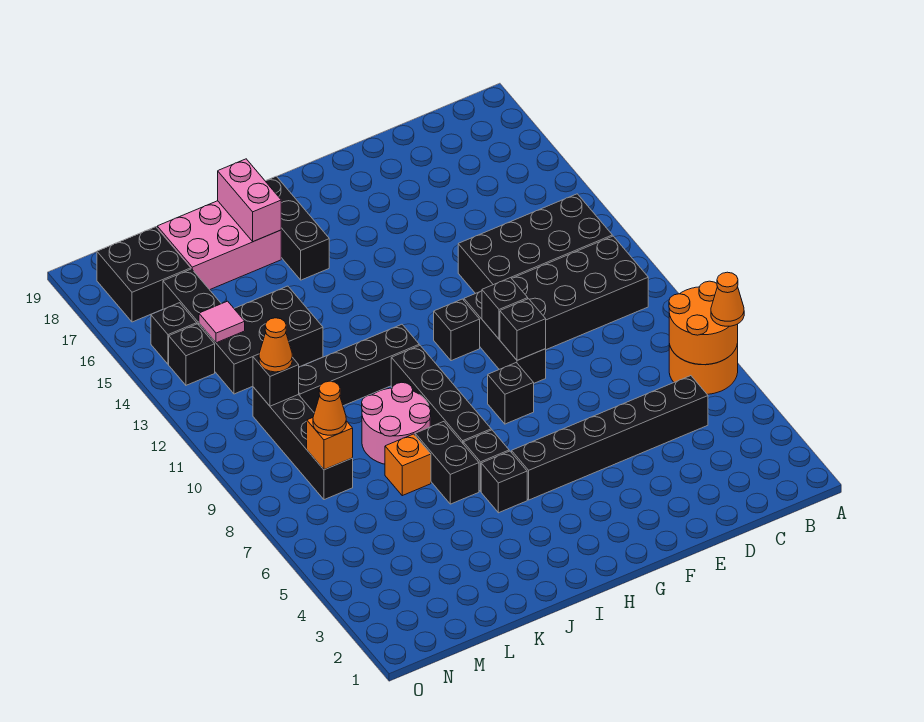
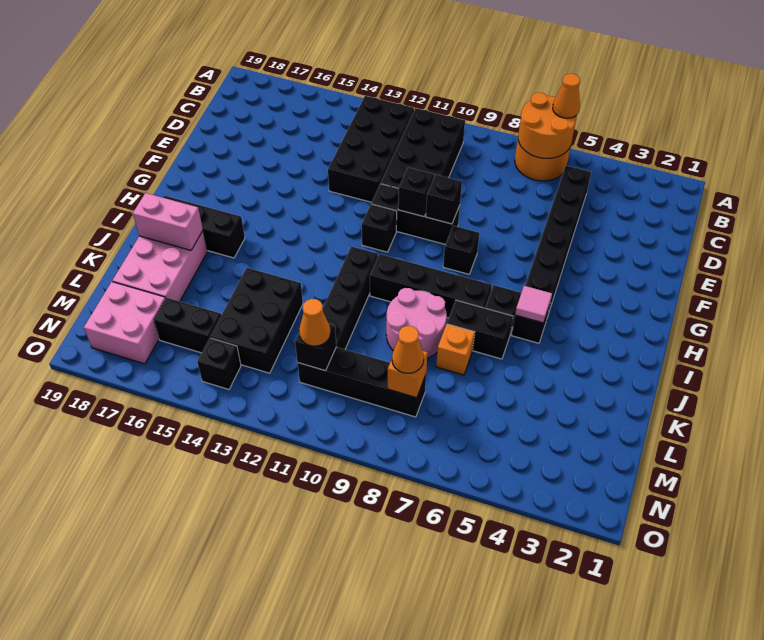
pink 1x1 tile [199,301,245,343] -> pink 1x1 tile moved to [515,286,552,323]
black 2x2 brick [97,227,191,322] -> pink 2x2 brick [84,282,166,364]
black 1x1 brick [151,303,197,364] -> none

